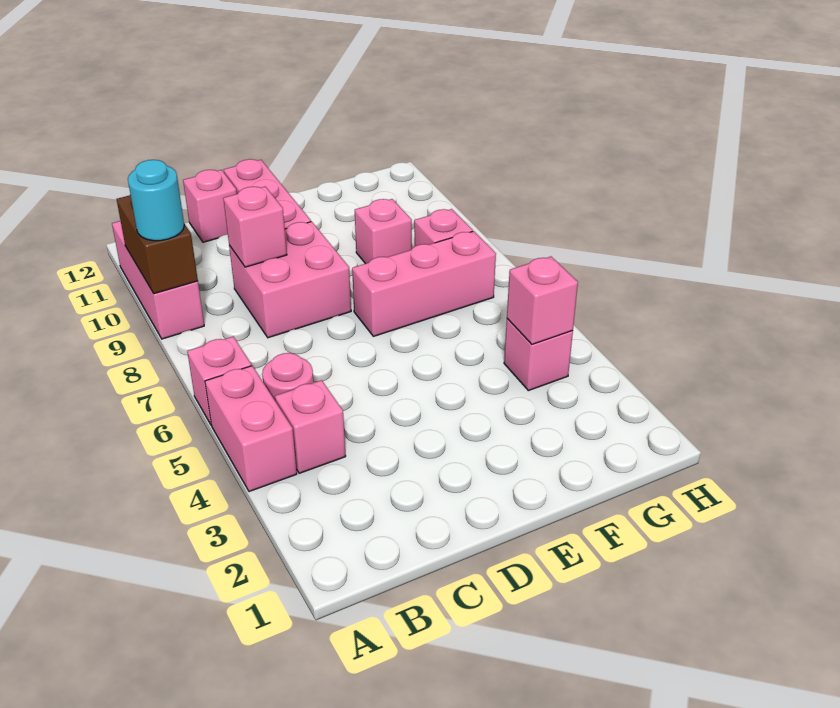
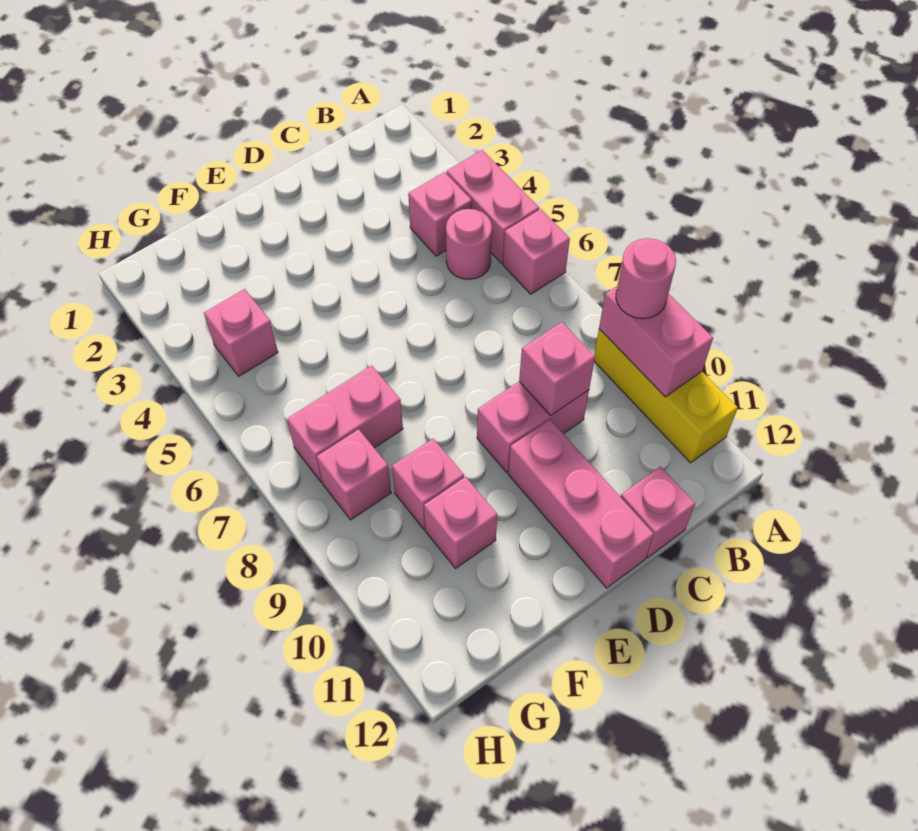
pink 1x3 brick [112,221,204,339] -> yellow 1x3 brick [594,329,738,463]
brown 1x2 brick [117,195,198,294] -> pink 1x2 brick [599,286,713,397]
cyan 1x1 round brick [128,160,184,241] -> pink 1x1 round brick [616,238,676,319]
pink 2x2 brick [229,222,351,338] -> pink 1x2 brick [477,381,589,472]
pink 1x3 brick [352,231,496,336] -> pink 1x2 brick [287,365,403,482]
pink 1x1 brick [507,257,578,344] -> pink 1x1 brick moved to [424,477,497,568]

